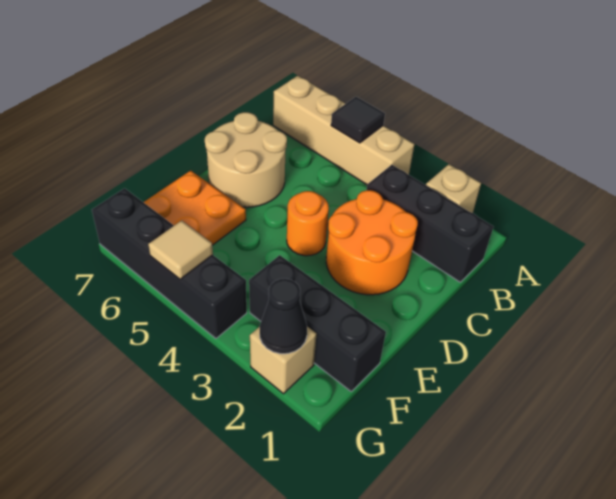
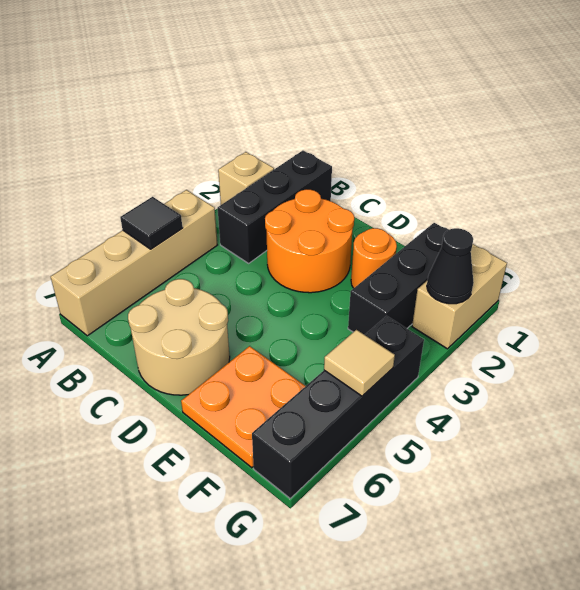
orange 1x1 round brick [287,191,329,256] -> orange 1x1 round brick moved to [351,228,397,288]
tan 1x1 brick [250,327,316,394] -> tan 1x2 brick [412,244,507,349]

